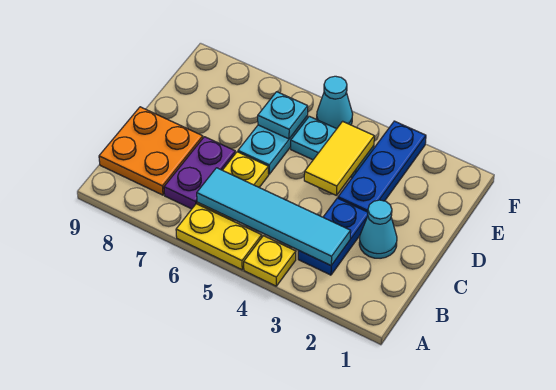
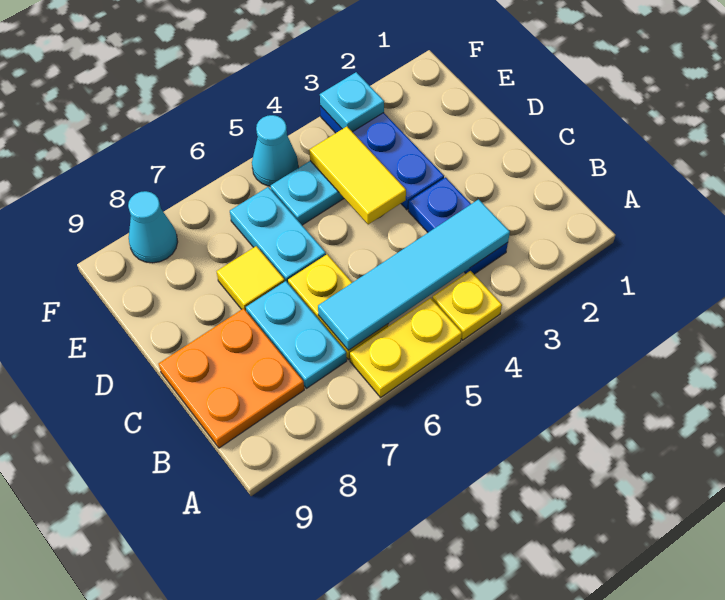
purple 1x2 plate [164,137,235,209] -> cyan 1x2 plate [246,281,347,388]
cyan 1x1 cone [359,200,397,258] -> cyan 1x1 cone moved to [128,191,178,263]
none -> yellow 1x1 tile [217,246,285,310]
cyan 1x1 plate [258,92,308,139] -> cyan 1x1 plate moved to [320,72,384,132]

